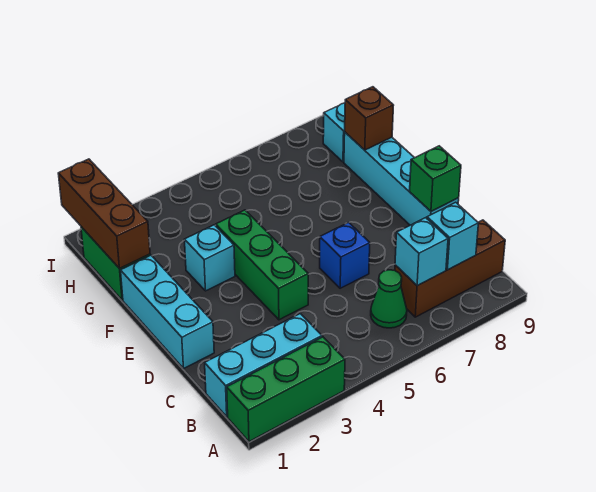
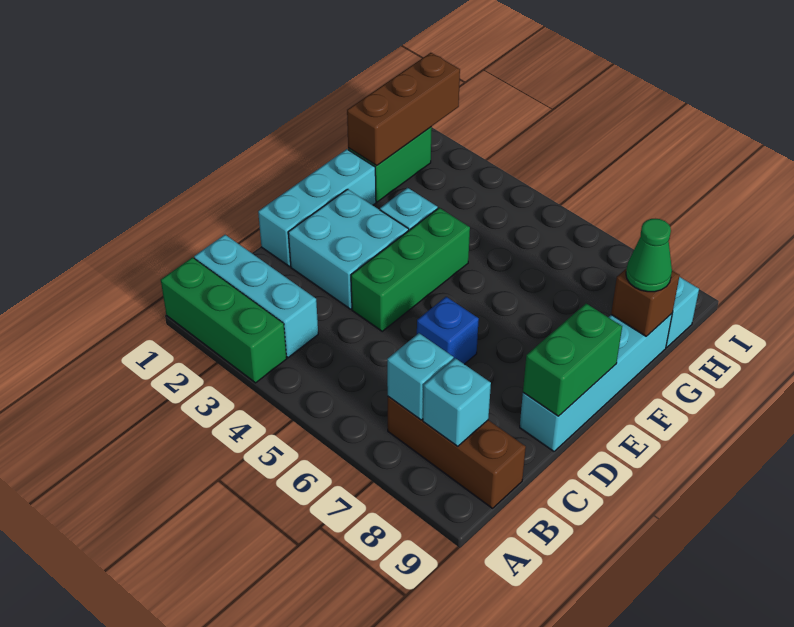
green 1x1 cone [371,270,407,328] -> green 1x1 cone moved to [626,219,672,292]
none -> cyan 2x2 brick [288,189,409,309]
green 1x1 brick [410,146,461,211] -> green 1x2 brick [523,304,622,416]

